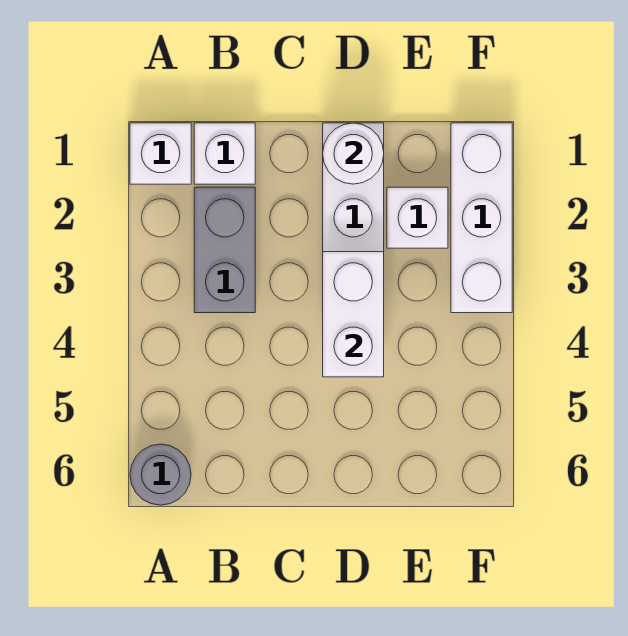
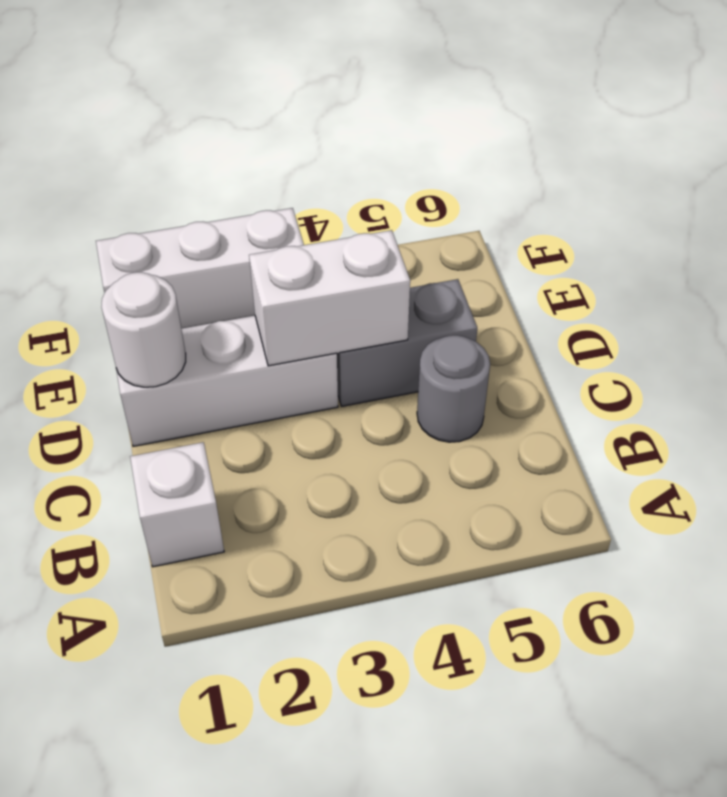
white 1x1 brick [130,123,191,184] -> none
grey 1x1 round brick [130,444,191,505] -> grey 1x1 round brick moved to [417,335,490,442]
grey 1x2 brick [194,187,255,313] -> grey 1x2 brick moved to [337,279,477,406]
white 1x1 brick [387,187,448,248] -> none

